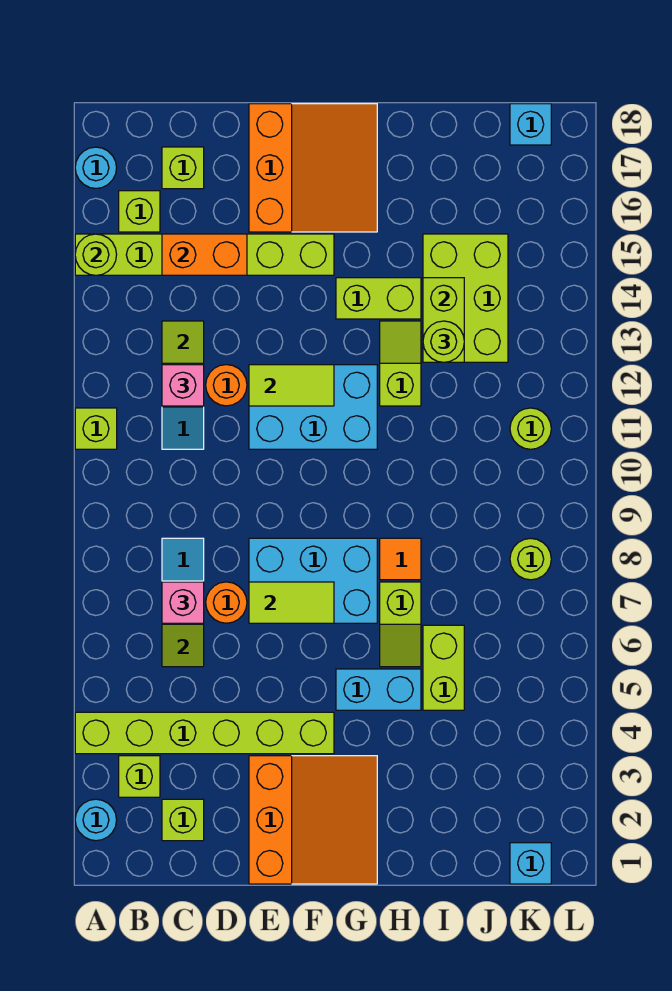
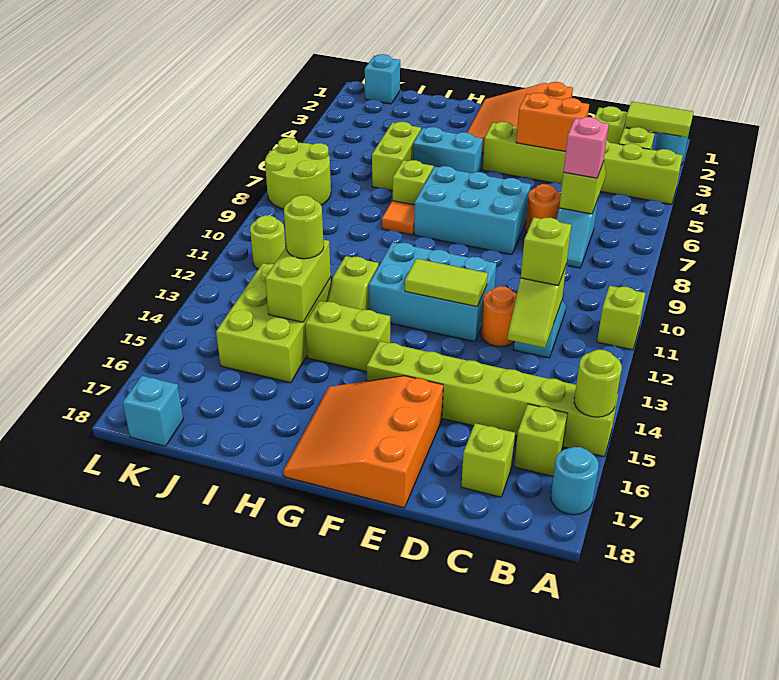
pink 1x1 brick [162,365,204,406] -> lime 1x1 brick [521,218,571,286]
orange 1x2 brick [162,234,247,275] -> orange 1x2 brick moved to [516,93,589,152]
lime 1x2 tile [249,582,334,623] -> lime 1x2 tile moved to [625,101,693,137]
lime 1x1 round brick [510,538,551,580] -> lime 2x2 round brick [265,138,331,209]

